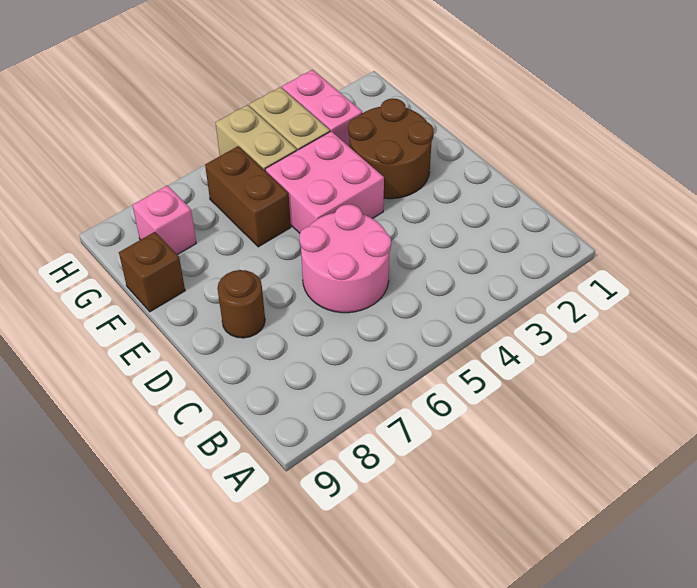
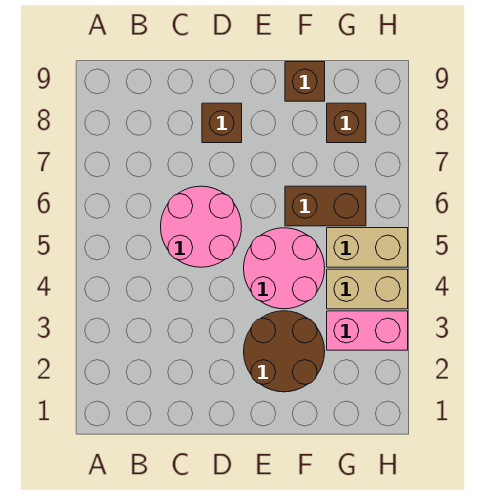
brown 1x1 round brick [217,270,265,338] -> brown 1x1 brick [202,103,242,143]
pink 2x2 brick [265,131,384,233] -> pink 2x2 round brick [244,228,325,309]
pink 1x1 brick [133,185,196,255] -> brown 1x1 brick [327,103,366,143]

